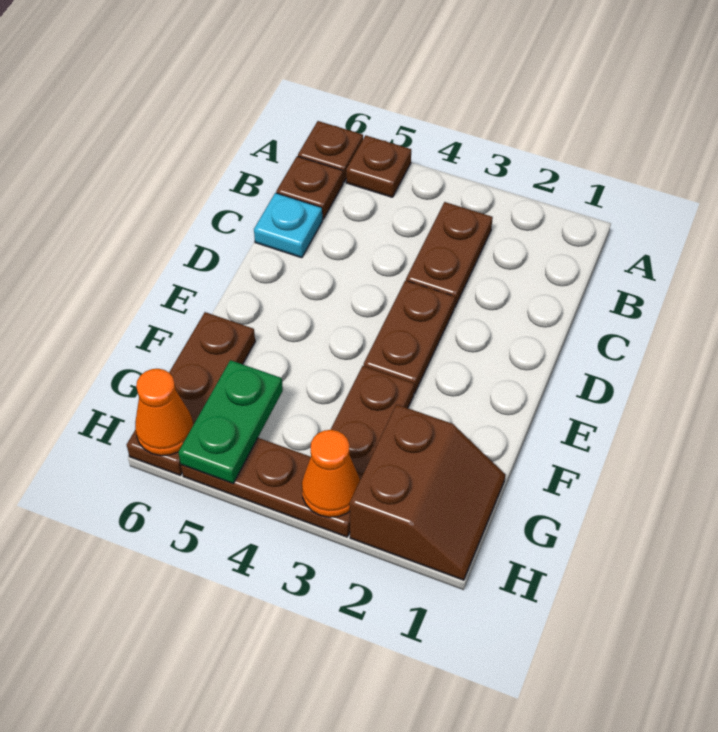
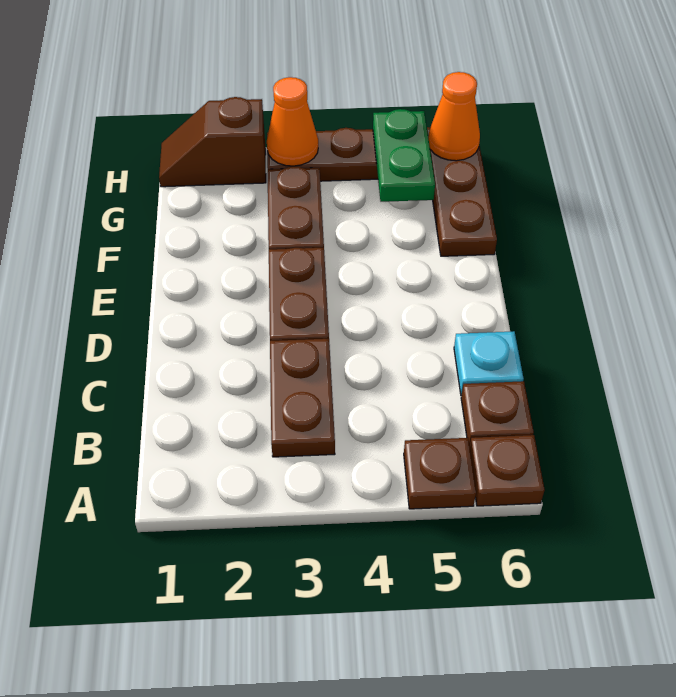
brown 2x2 slope [350,405,506,580] -> brown 1x2 slope [159,97,266,187]

